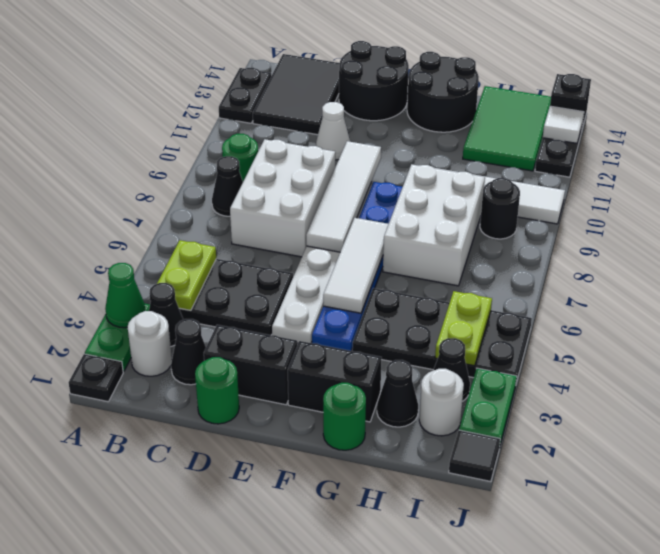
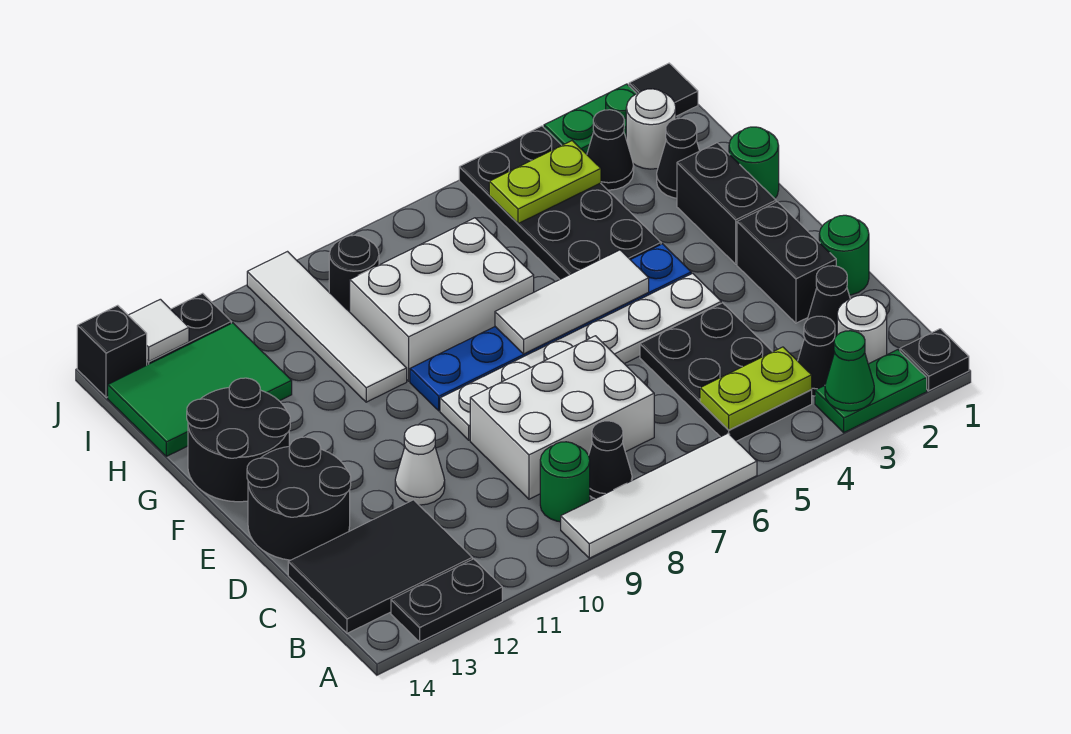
white 1x4 tile [306,141,381,252] -> white 1x4 tile moved to [561,433,757,558]

